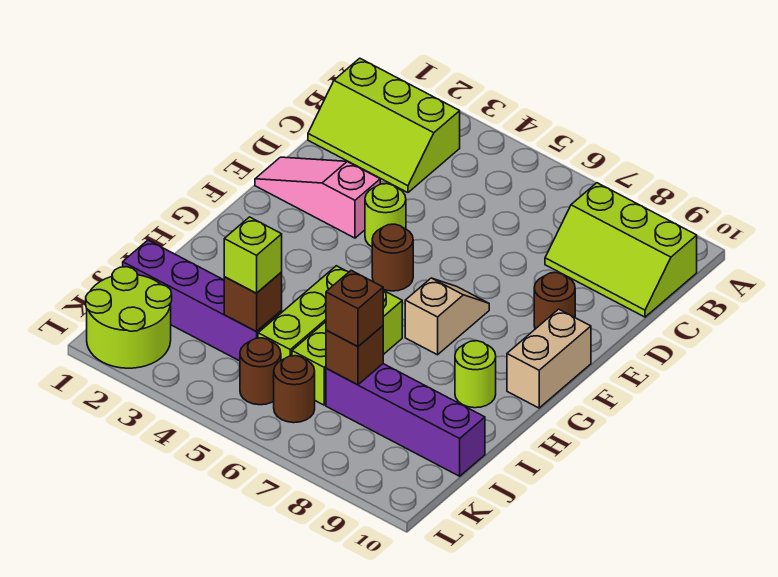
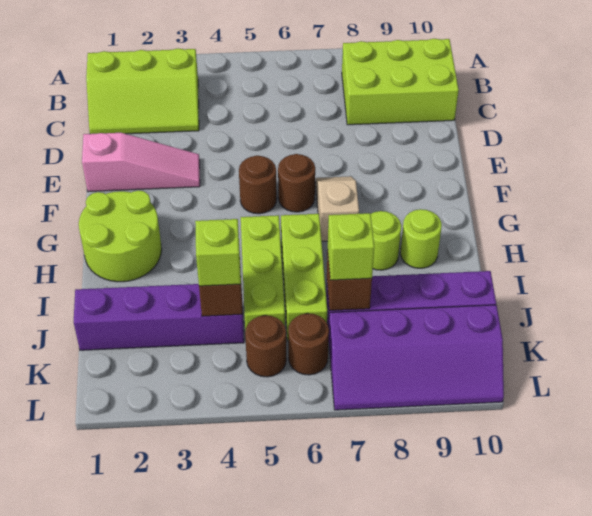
lime 2x3 slope [545,183,697,317] -> lime 2x3 brick [342,39,459,125]
pink 1x3 slope [255,157,380,238] -> pink 1x3 slope turned to [82,133,200,192]
lime 1x1 round brick [365,184,406,247] -> lime 1x1 round brick moved to [371,211,401,270]
brown 1x1 round brick [534,273,575,329] -> brown 1x1 round brick moved to [278,154,315,212]
tan 1x2 brick [507,309,591,408] -> none
brown 1x1 brick [326,270,383,347] -> lime 1x1 brick [328,213,374,280]
lime 2x2 round brick [86,267,172,368] -> lime 2x2 round brick moved to [79,190,162,282]
none -> purple 2x4 slope [329,305,504,410]

